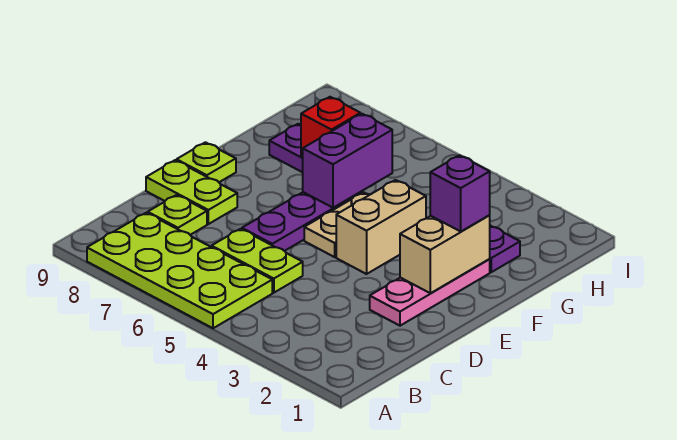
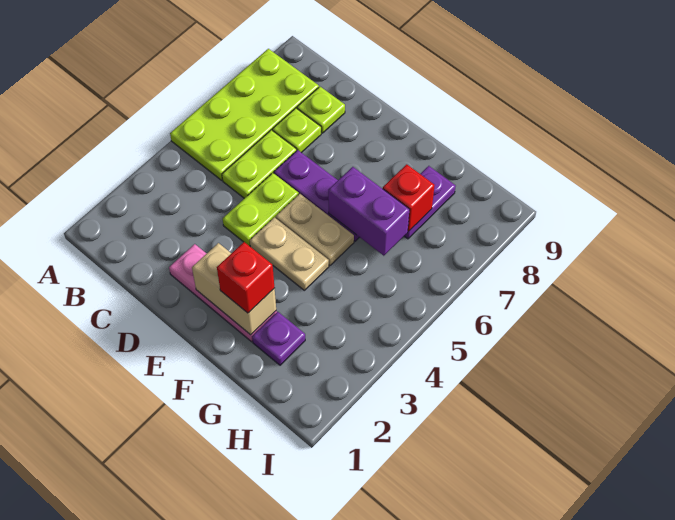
lime 1x2 plate [146,160,237,224] -> lime 1x2 plate moved to [223,173,299,246]
tan 1x2 brick [336,180,426,274] -> tan 1x2 plate [250,217,329,290]
lime 1x1 plate [177,142,236,182] -> lime 1x1 plate moved to [272,108,321,153]
purple 1x1 brick [430,155,490,232] -> red 1x1 brick [217,242,274,313]

